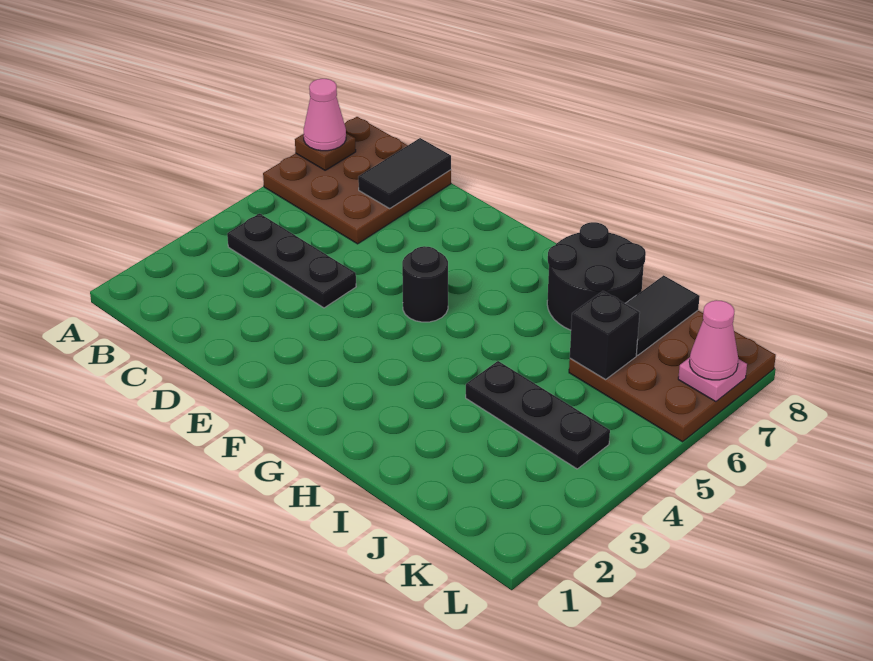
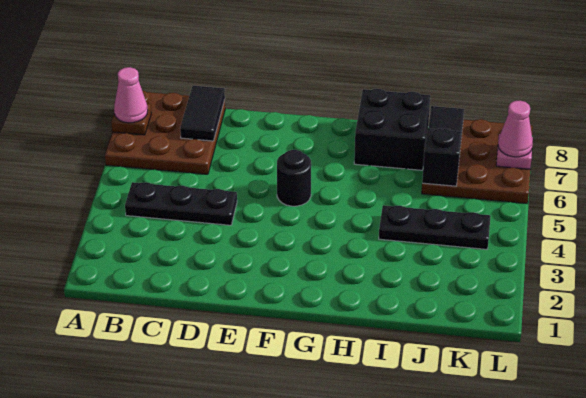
black 2x2 round brick [547,222,646,330] -> black 2x2 brick [354,89,430,170]

